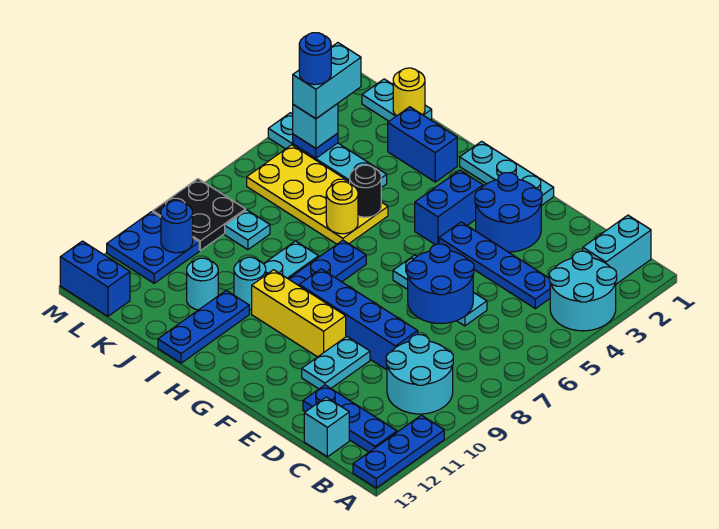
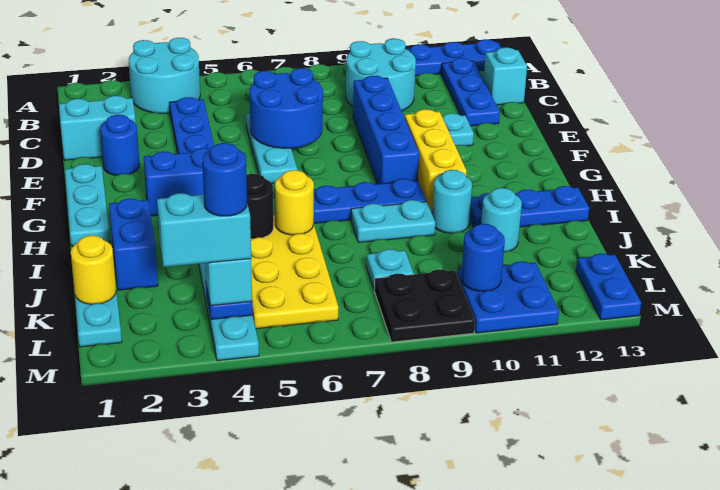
cyan 1x2 brick [583,215,651,284] -> cyan 1x2 brick moved to [59,96,136,160]
blue 2x2 round brick [475,173,542,252] -> blue 1x1 round brick [100,115,140,175]
blue 1x2 brick [60,241,130,316] -> blue 1x2 plate [576,253,641,320]

